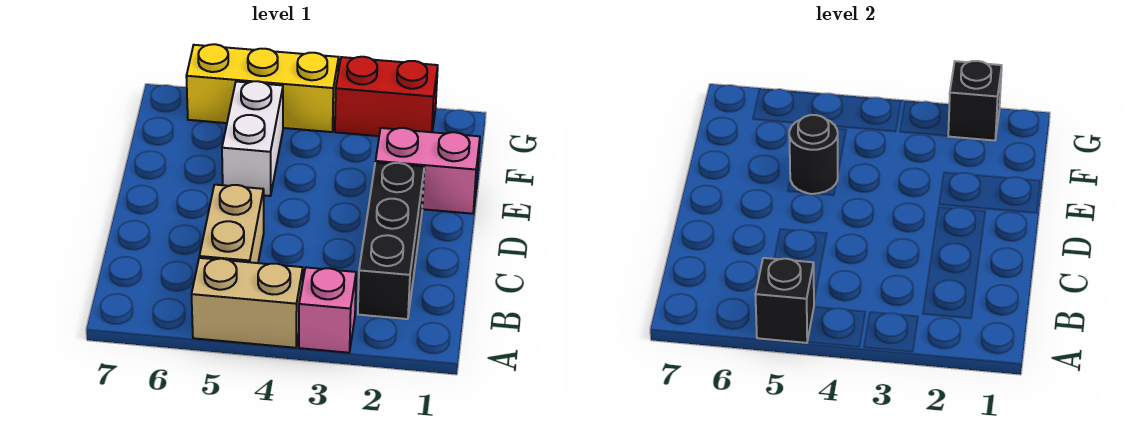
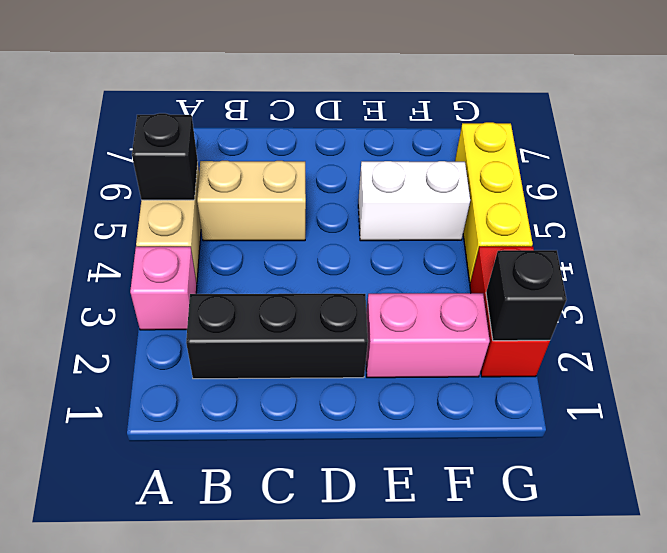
pink 1x2 brick [375,128,480,214] -> pink 1x2 brick turned to [366,293,490,378]
black 1x1 round brick [789,115,838,194] -> none

